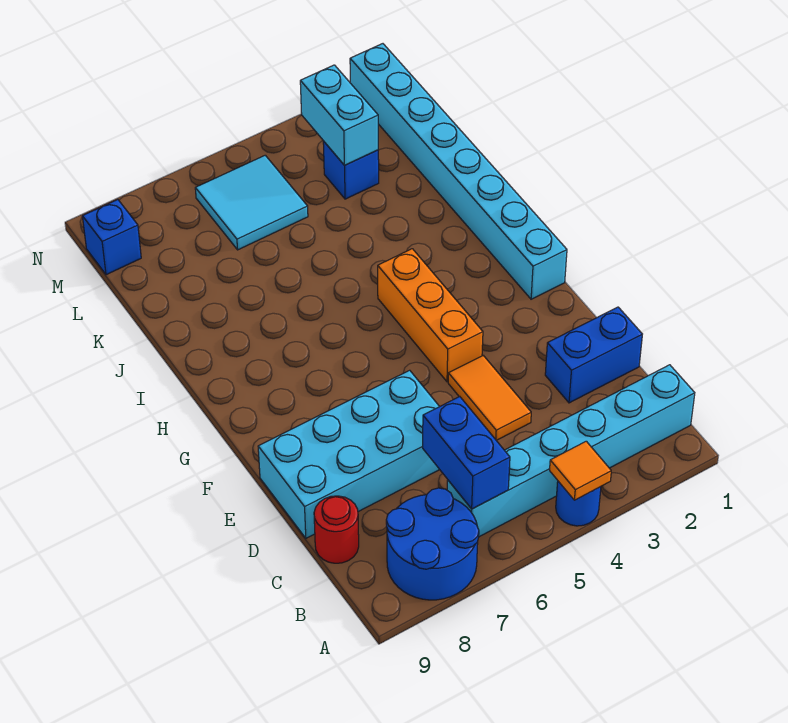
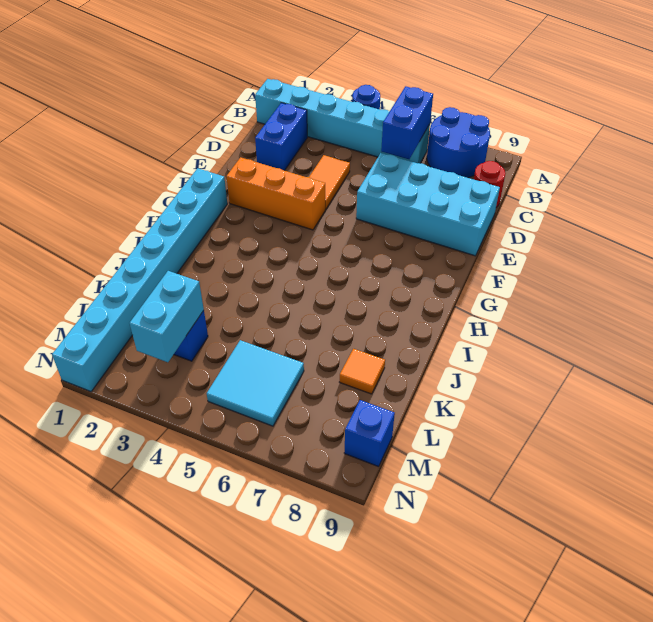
orange 1x1 tile [550,441,611,500] -> orange 1x1 tile moved to [340,349,385,394]
blue 1x2 brick [545,307,642,403] -> blue 1x2 brick turned to [255,103,307,171]
orange 1x3 brick [378,249,483,382] -> orange 1x3 brick turned to [226,157,325,230]

